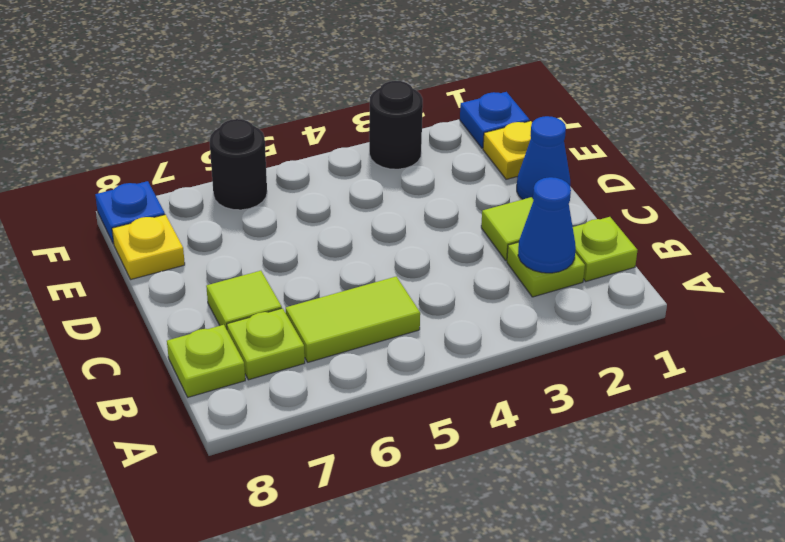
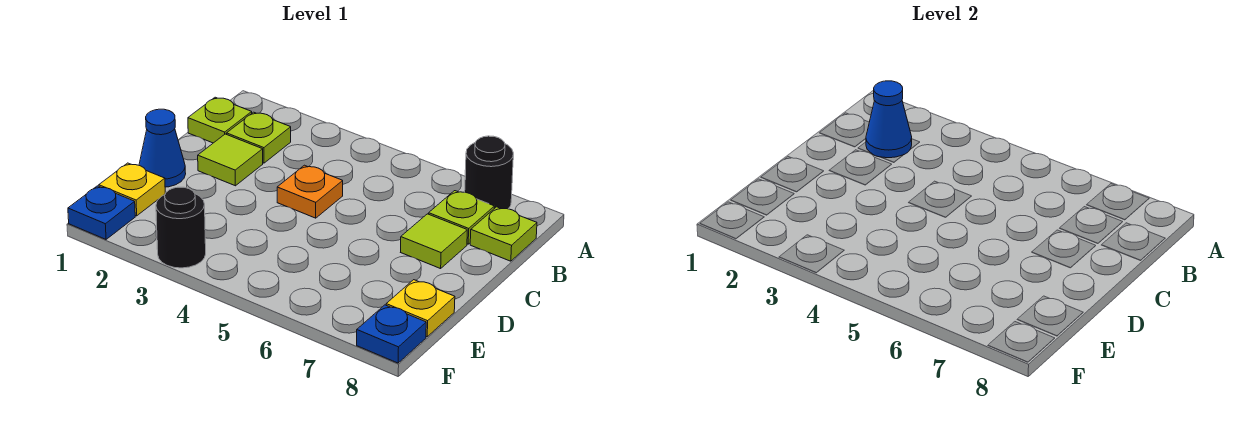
lime 1x2 tile [286,276,420,362] -> none
none -> orange 1x1 plate [277,165,343,218]
black 1x1 round brick [210,119,267,210] -> black 1x1 round brick moved to [465,136,513,209]

